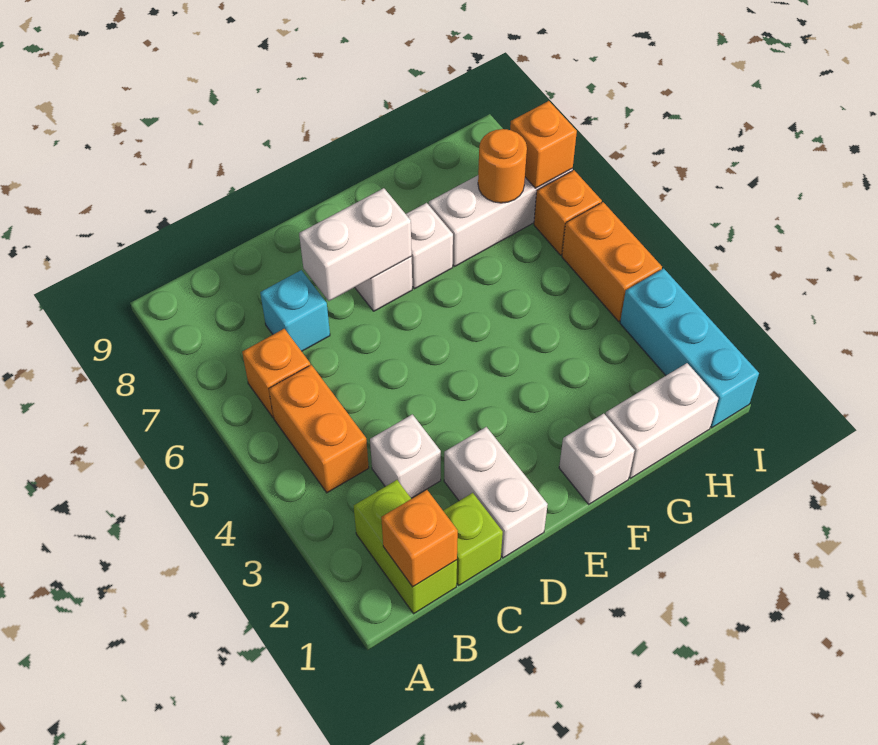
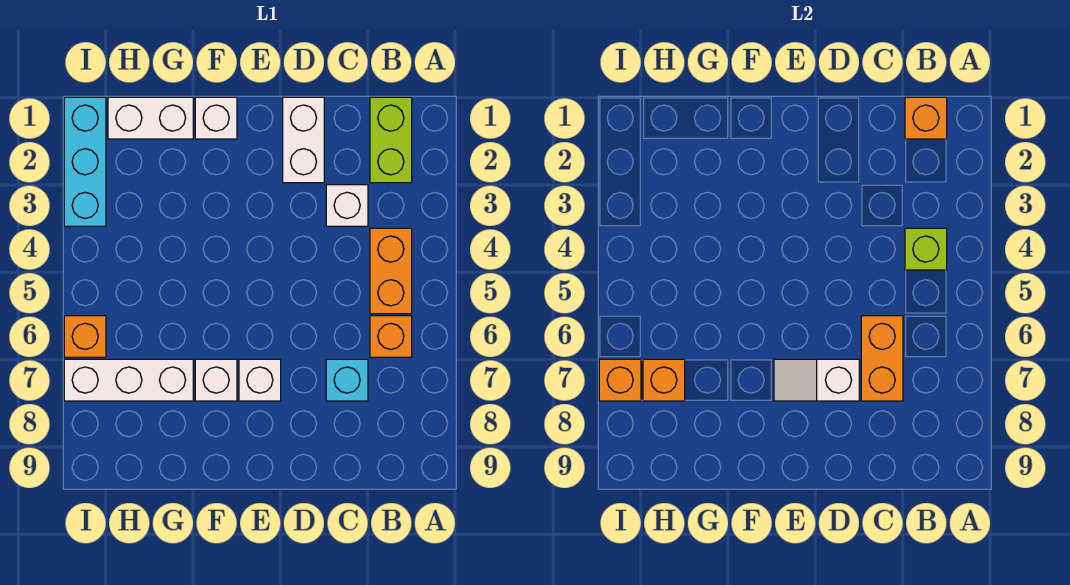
lime 1x1 brick [443,493,503,585] -> lime 1x1 brick moved to [905,228,947,270]
white 1x2 brick [299,188,412,301] -> white 1x2 slope [774,359,859,401]
orange 1x1 round brick [478,129,527,203] -> orange 1x1 brick [643,359,685,401]
orange 1x2 brick [562,202,662,321] -> orange 1x2 brick moved to [861,316,903,401]

